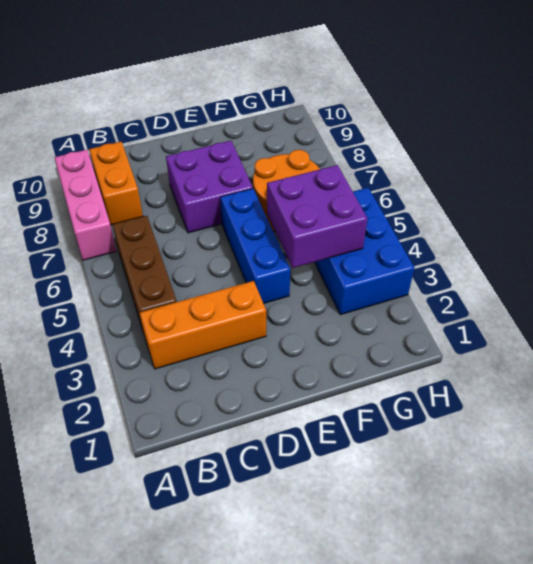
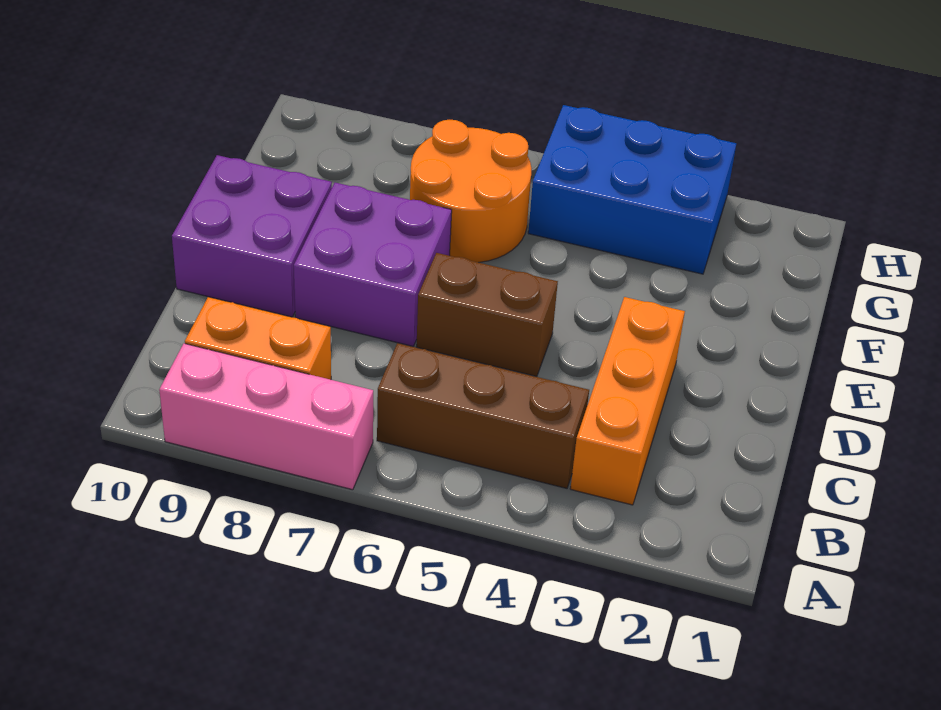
none -> brown 1x2 brick [417,253,558,377]
blue 1x3 brick [220,189,290,303] -> none
purple 2x2 brick [267,165,368,268] -> purple 2x2 brick moved to [172,155,332,317]

